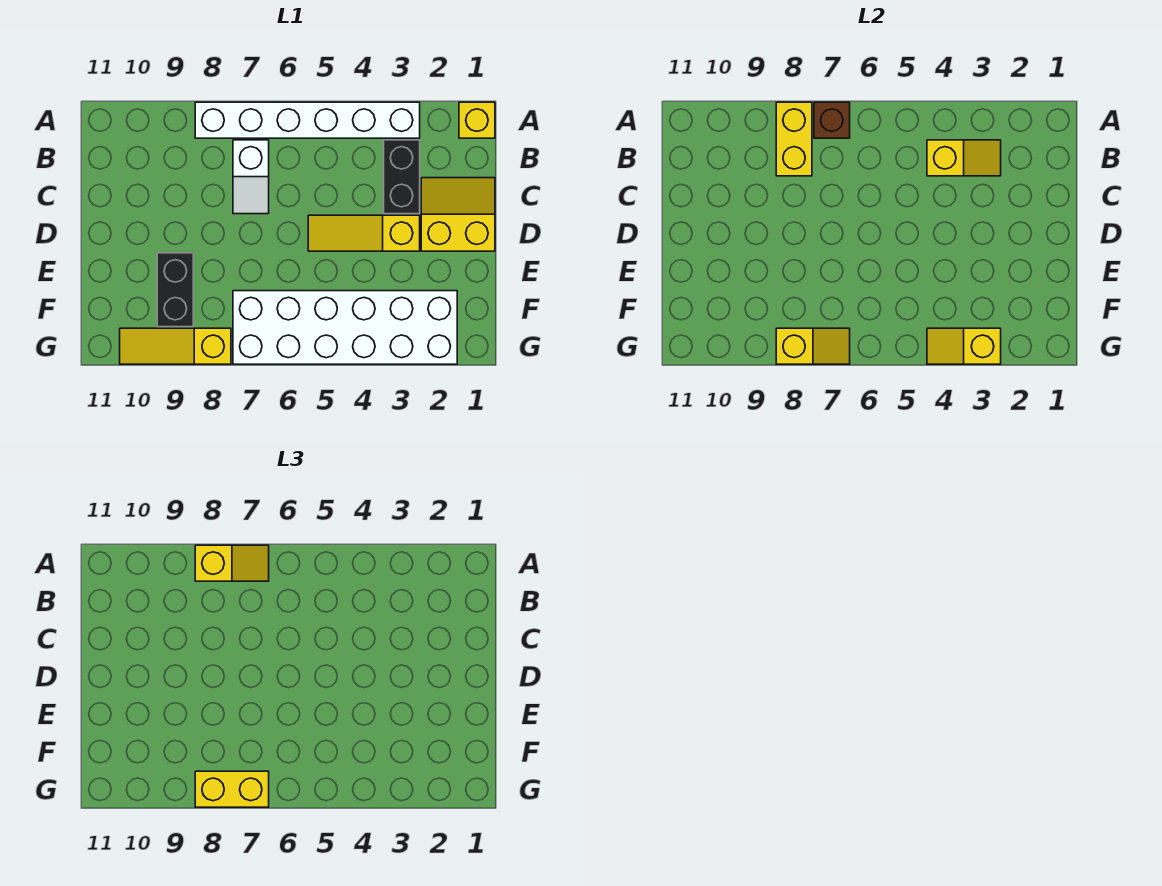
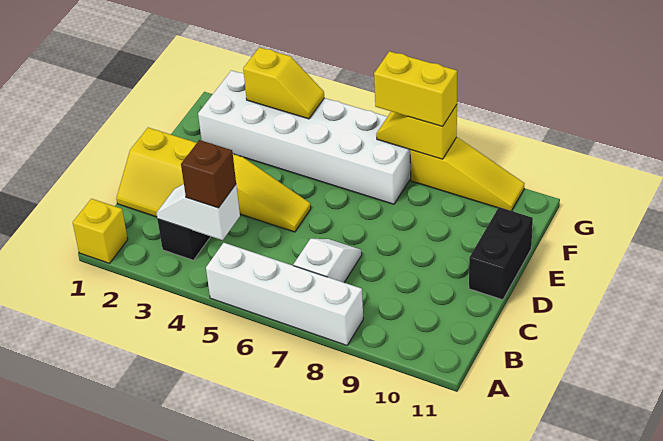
white 1x6 brick [195,102,420,138] -> white 1x4 brick [206,243,363,345]
brown 1x1 brick [814,102,850,138] -> brown 1x1 brick moved to [181,140,236,208]
yellow 1x2 slope [195,545,269,581] -> none
yellow 1x2 brick [776,102,812,176] -> none
yellow 1x2 slope [927,140,1001,176] -> white 1x2 slope [156,184,240,240]
black 1x2 brick [157,253,193,327] -> black 1x2 brick moved to [469,207,533,300]

